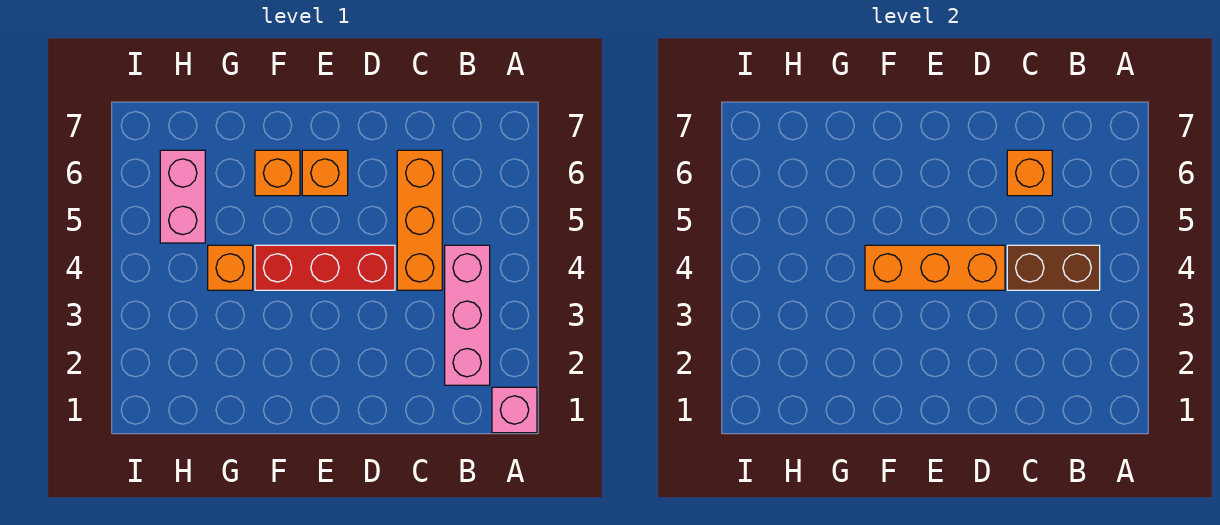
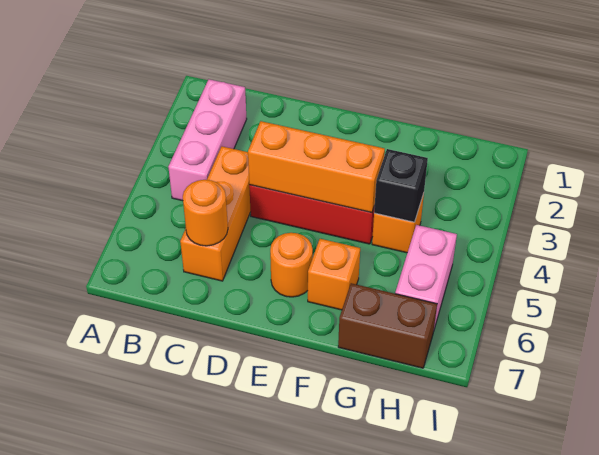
pink 1x1 brick [492,387,537,433] -> none
brown 1x2 brick [1007,245,1100,290] -> brown 1x2 brick moved to [338,283,437,368]
orange 1x1 brick [1007,150,1052,196] -> orange 1x1 round brick [183,180,228,246]
orange 1x1 brick [302,150,348,196] -> orange 1x1 round brick [270,233,313,297]
none -> black 1x1 brick [374,149,428,222]

